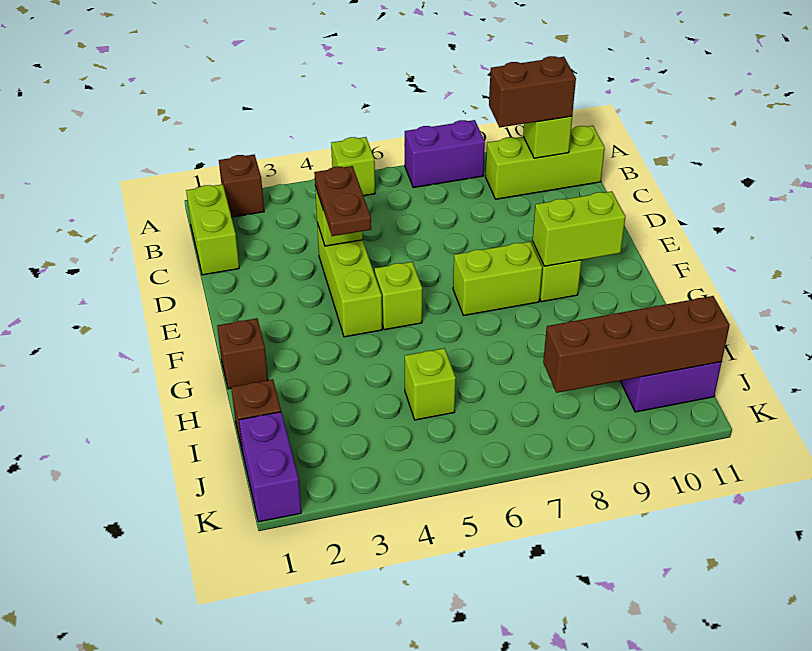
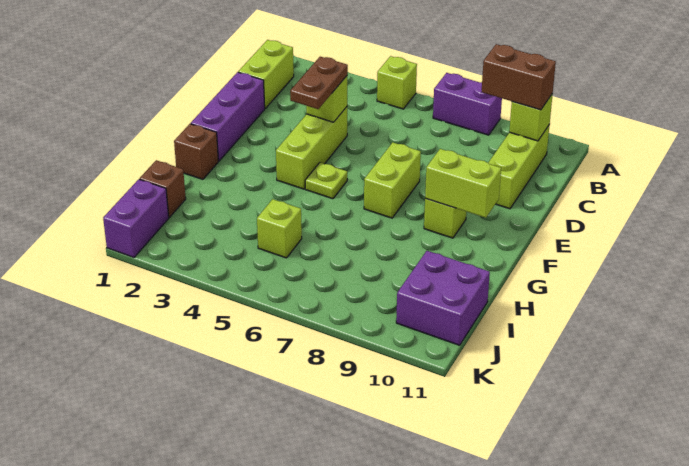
brown 1x1 brick [219,155,264,217] -> none
lime 1x3 brick [485,126,605,199] -> lime 1x3 brick turned to [488,125,550,209]
none -> purple 1x3 brick [191,72,265,161]
lime 1x1 brick [374,262,422,330] -> lime 1x1 plate [305,163,347,199]
lime 1x2 brick [453,241,542,315] -> lime 1x2 brick turned to [364,142,421,218]
brown 1x4 brick [543,296,730,393] -> none

